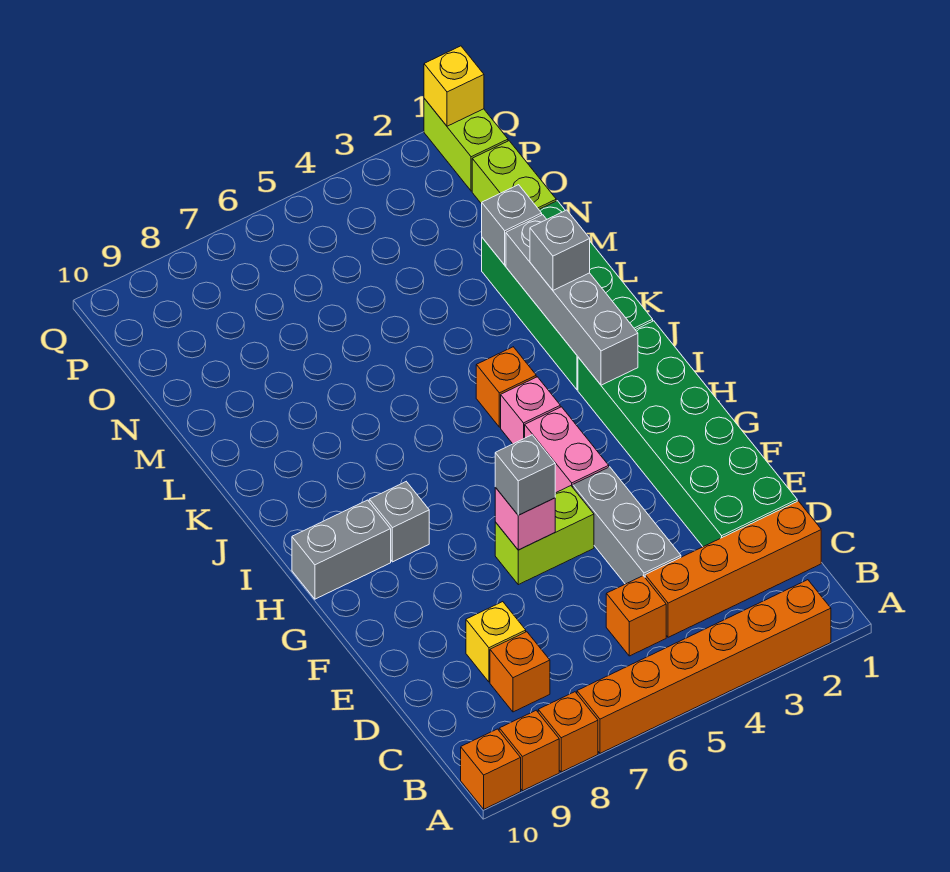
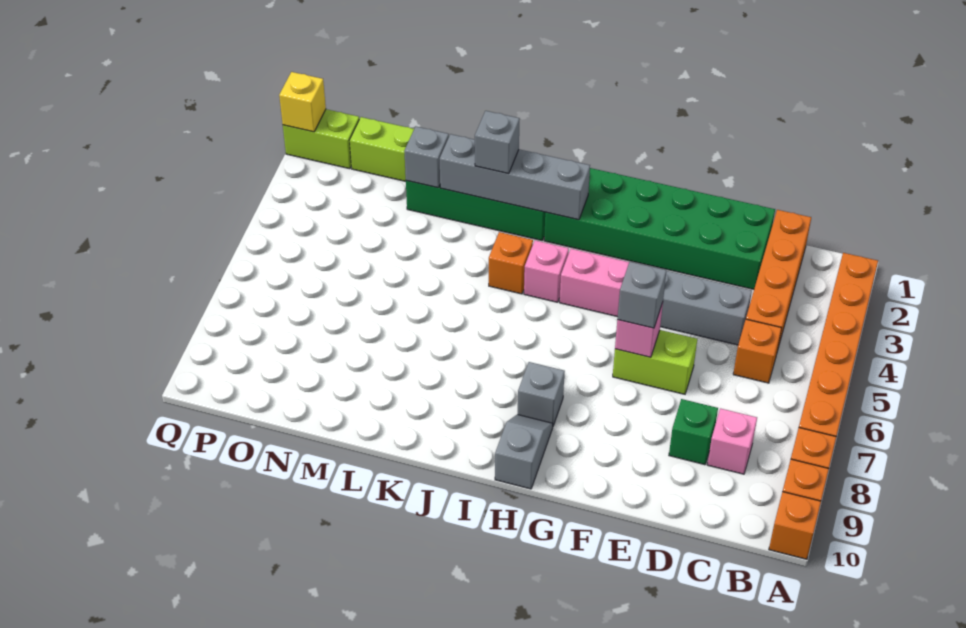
orange 1x1 brick [490,632,550,712] -> pink 1x1 brick [707,408,757,474]
yellow 1x1 brick [466,602,526,682] -> green 1x1 brick [669,399,718,465]
lime 1x2 brick [495,486,594,585] -> lime 1x2 brick turned to [613,330,697,394]
grey 1x2 brick [292,500,391,599] -> grey 1x2 slope [495,414,553,489]

